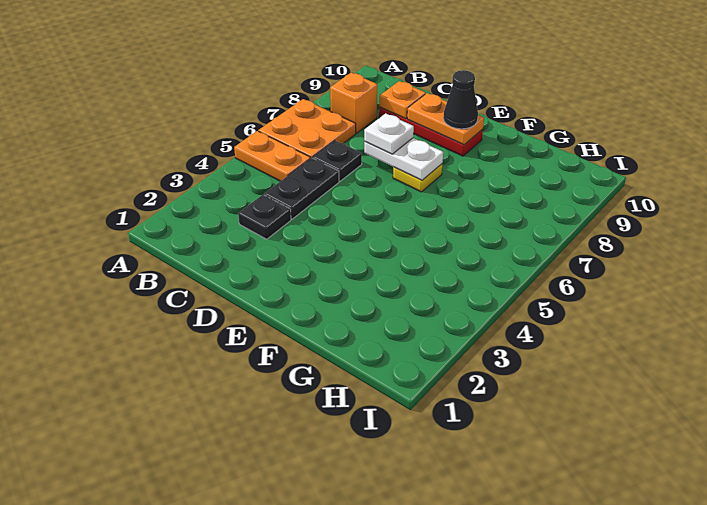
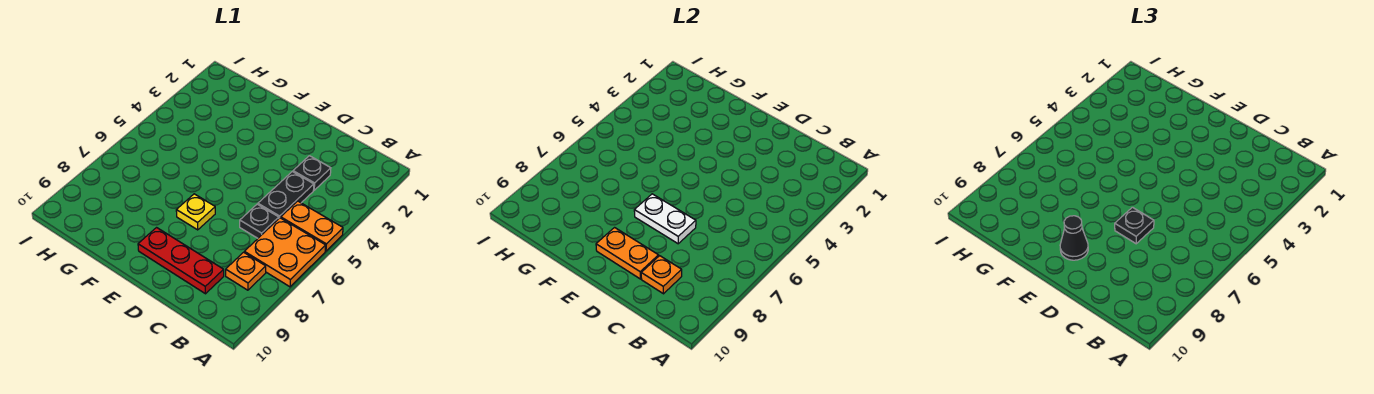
orange 1x1 brick [330,73,377,133] -> orange 1x1 plate [226,252,266,290]
white 1x1 plate [364,113,414,154] -> black 1x1 plate [1115,207,1154,244]

